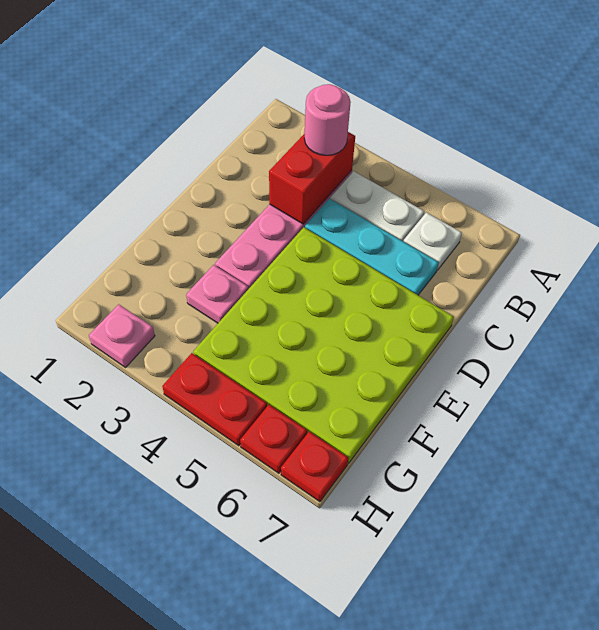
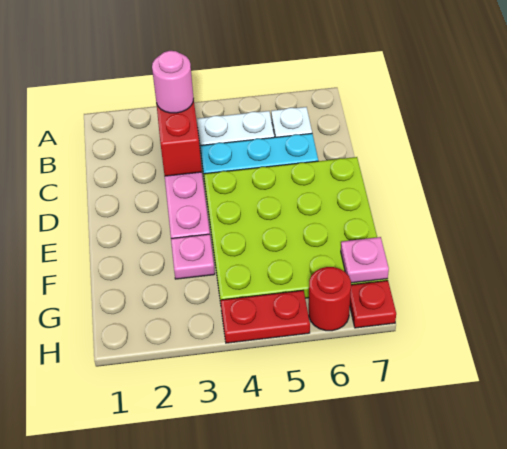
pink 1x1 plate [89,304,155,367] -> pink 1x1 plate moved to [341,237,389,283]
red 1x1 plate [240,405,307,473] -> red 1x1 round brick [309,267,351,331]

